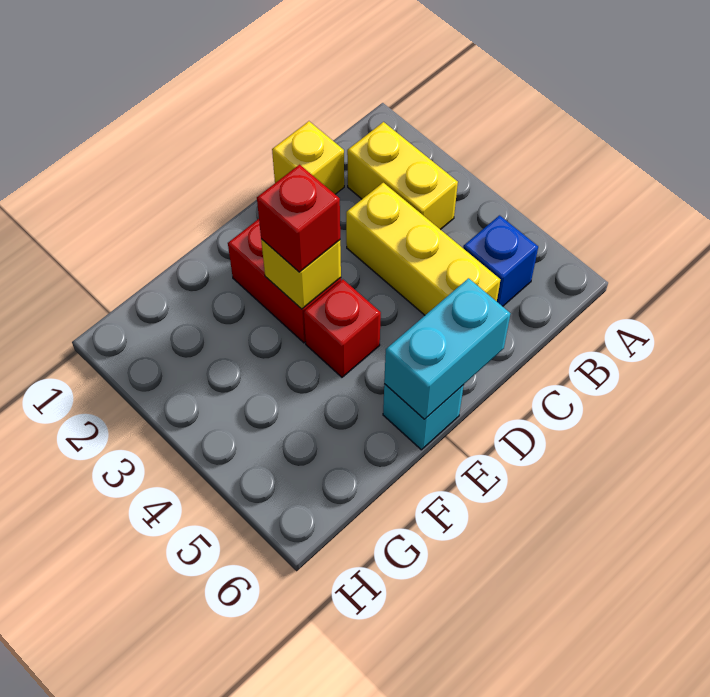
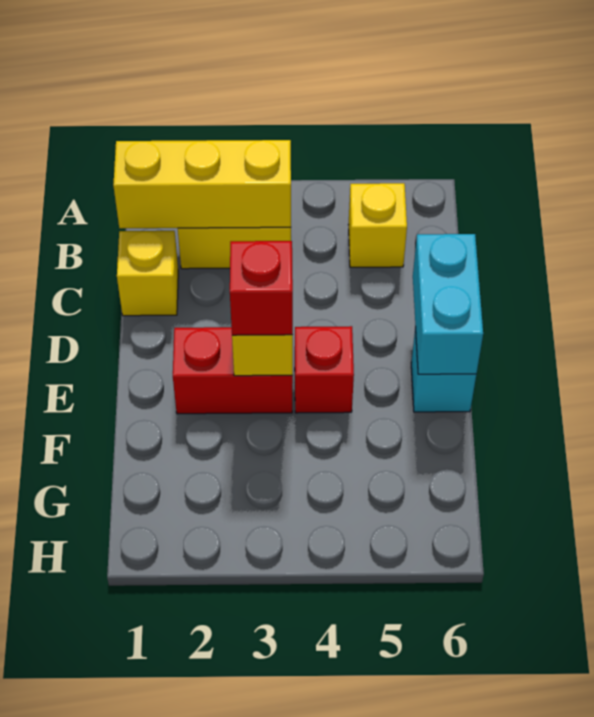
blue 1x1 brick [463,215,538,306] -> yellow 1x1 brick [348,183,407,267]
yellow 1x3 brick [346,183,500,315] -> yellow 1x3 brick moved to [113,140,291,228]

